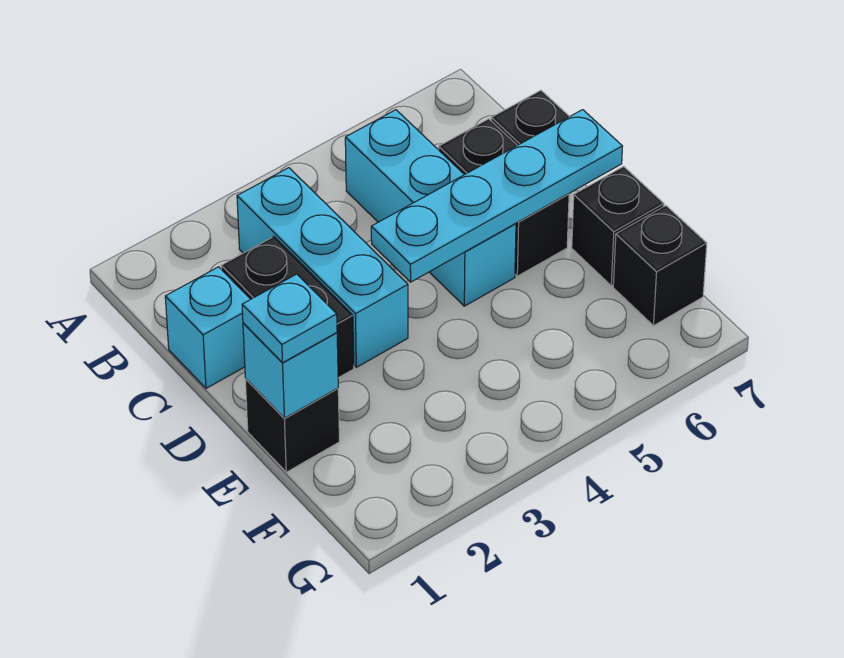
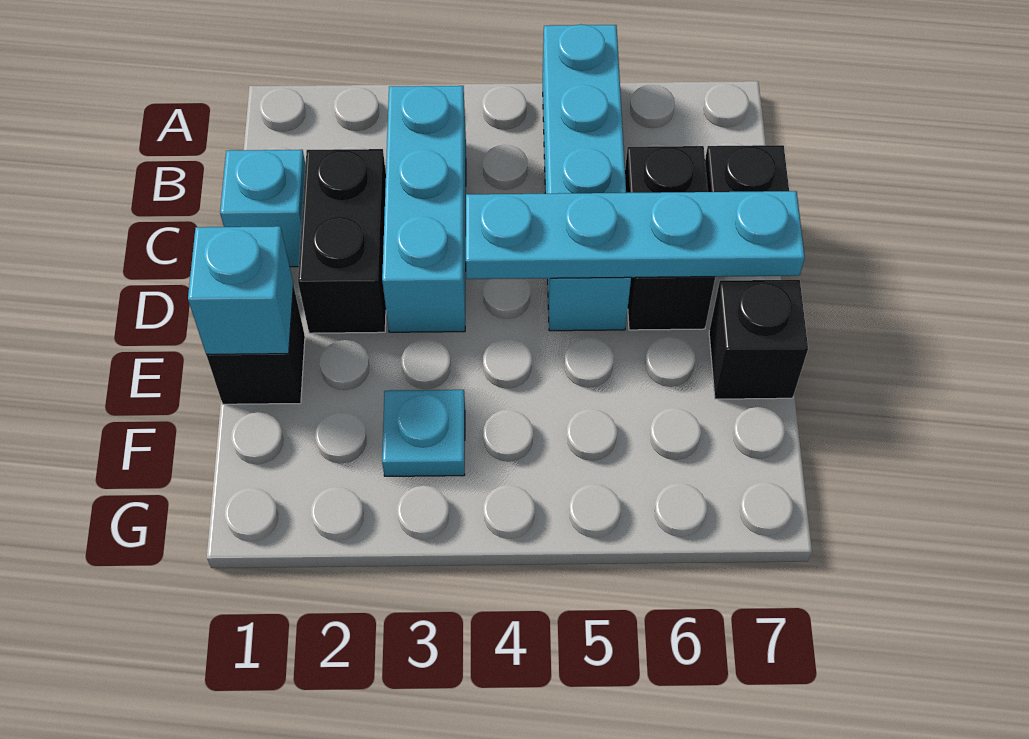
cyan 1x3 brick [345,110,516,306] -> cyan 1x4 brick [543,24,631,331]
cyan 1x1 plate [242,274,337,363] -> cyan 1x1 plate moved to [382,390,465,476]
black 1x1 brick [613,206,707,326] -> none

